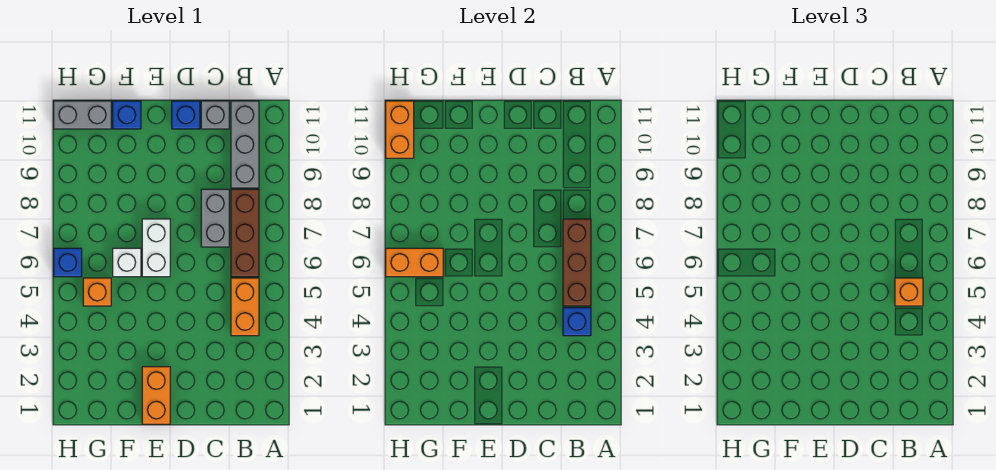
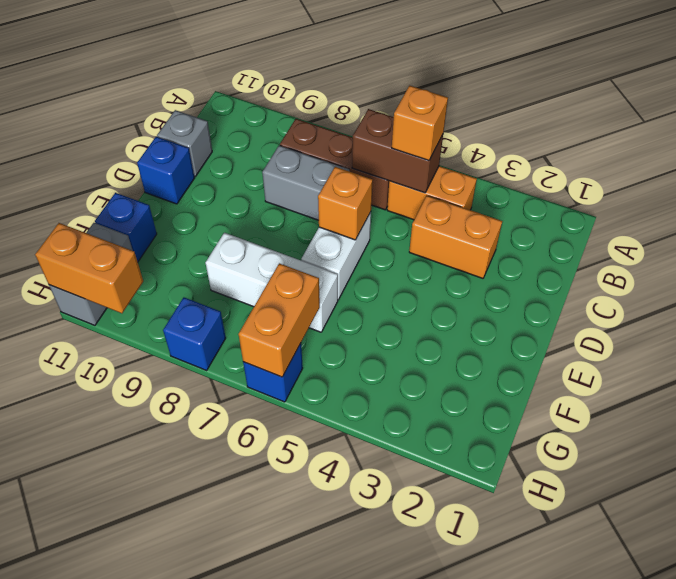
blue 1x1 brick [563,308,591,336] -> blue 1x1 brick moved to [163,298,226,370]
brown 1x3 brick [563,219,591,306] -> brown 1x2 brick [352,109,443,193]
grey 1x3 brick [231,101,259,188] -> none
orange 1x2 brick [142,367,170,424] -> orange 1x2 brick moved to [409,196,502,278]
white 1x2 brick [142,219,170,277] -> white 1x2 brick turned to [301,212,371,300]
white 1x1 brick [113,248,141,277] -> white 1x3 brick [206,233,338,332]
orange 1x1 brick [83,278,111,306] -> orange 1x1 brick moved to [318,167,373,240]

